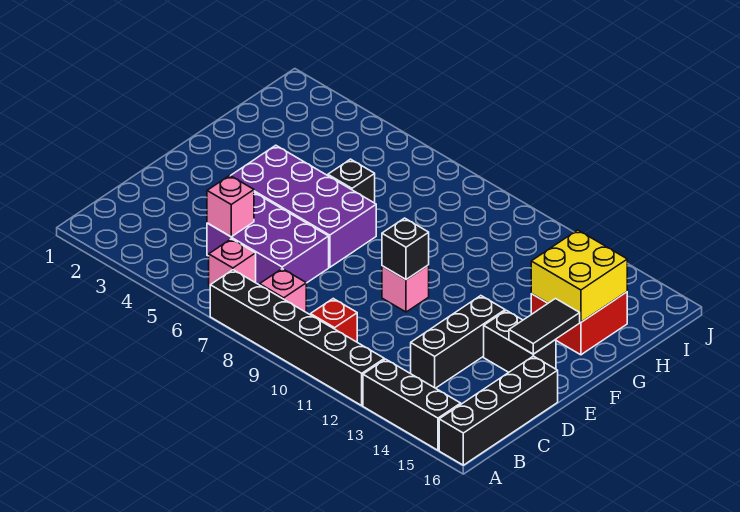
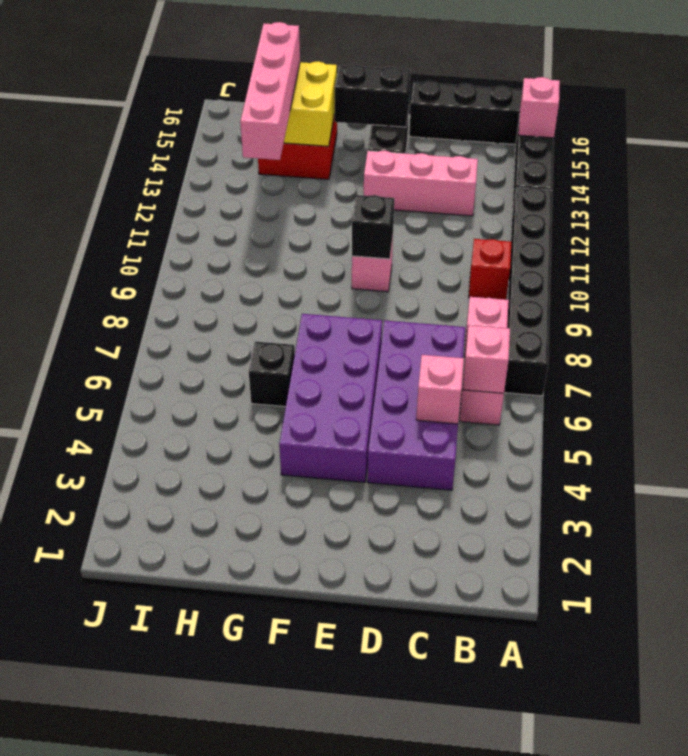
none -> pink 1x1 brick [519,77,560,138]
none -> pink 1x1 brick [463,325,510,393]
purple 2x3 brick [207,193,329,285] -> purple 2x4 brick [367,321,465,490]
black 1x3 brick [411,296,505,388] -> pink 1x3 brick [364,150,478,216]
black 1x2 tile [509,299,580,354] -> black 1x2 brick [335,64,410,127]
none -> pink 1x4 brick [240,22,300,160]

